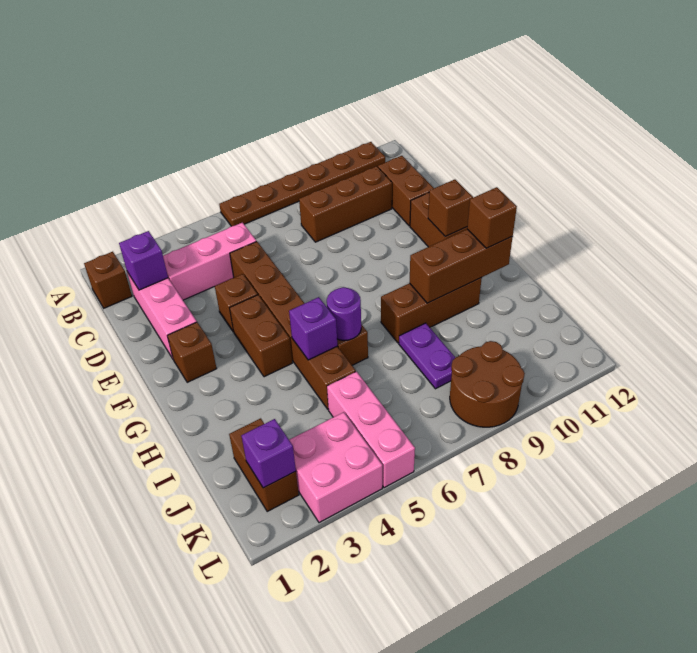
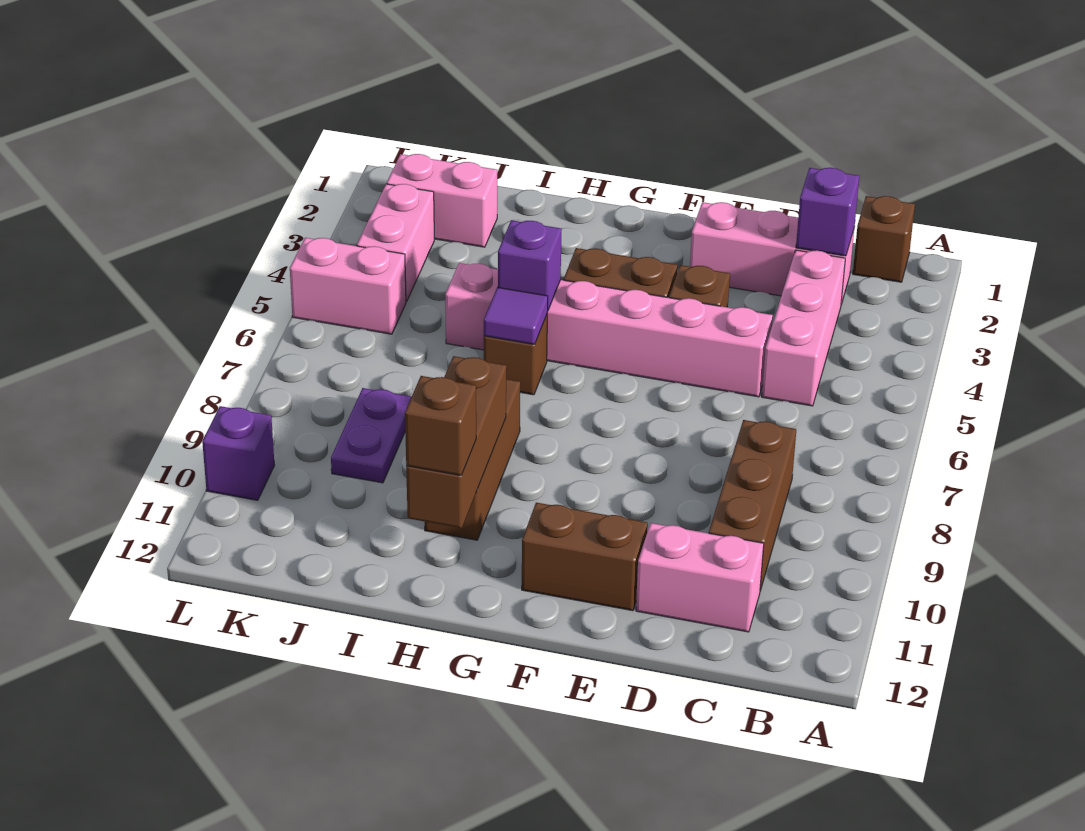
brown 1x6 plate [219,142,385,226] -> none
brown 1x2 brick [378,156,434,226] -> pink 1x2 brick [636,523,764,632]
brown 1x6 brick [230,241,356,409] -> pink 1x6 brick [445,263,773,397]
brown 1x1 brick [167,322,217,382] -> none
brown 1x1 brick [428,180,473,236] -> none
purple 1x1 round brick [327,287,361,341] -> purple 1x1 tile [484,287,548,344]
purple 1x2 plate [399,323,455,389] -> purple 1x2 plate turned to [331,388,412,483]
brown 1x2 brick [229,418,299,511] -> pink 1x2 brick [387,154,497,247]
pink 1x3 brick [327,372,415,488] -> pink 1x2 brick [290,238,406,334]
purple 1x1 brick [241,419,296,488] -> purple 1x1 brick moved to [202,406,274,500]
pink 2x2 brick [289,412,382,523] -> pink 1x2 brick [357,184,434,302]
brown 2x2 round brick [450,341,525,427] -> none

